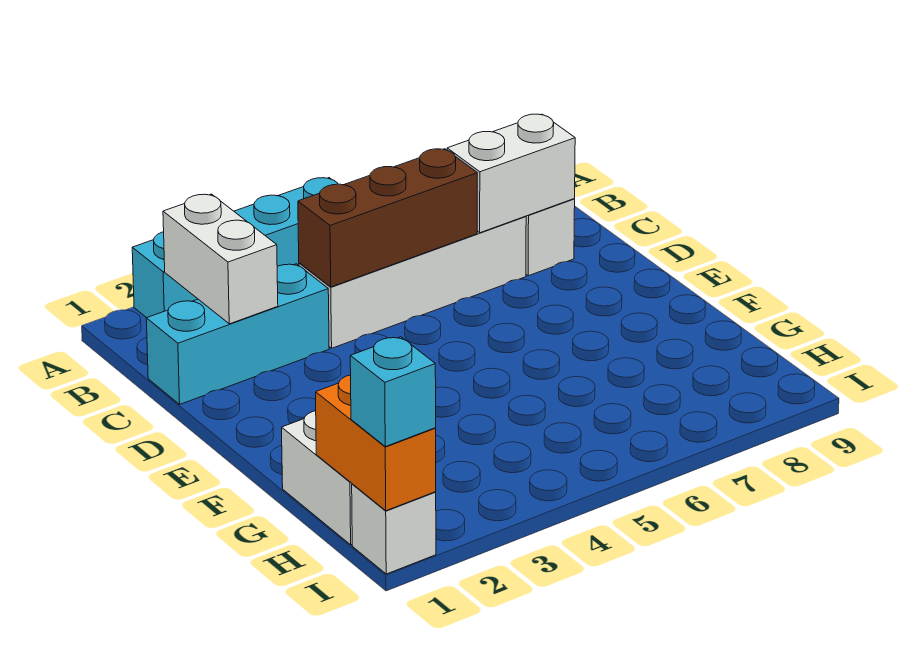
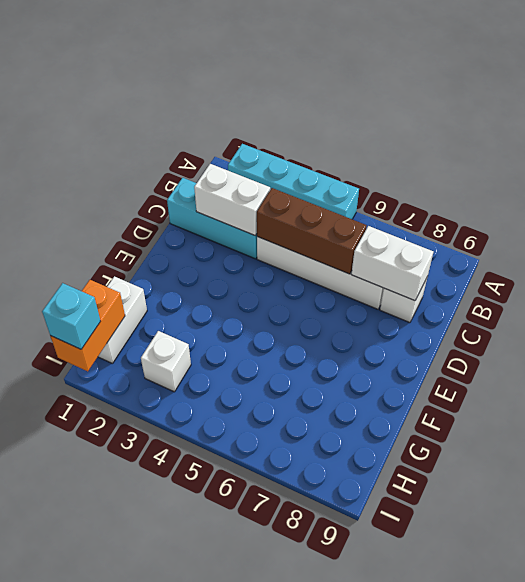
white 1x2 brick [163,194,278,324] -> white 1x2 brick turned to [194,164,270,235]
white 1x1 brick [352,484,436,574] -> white 1x1 brick moved to [141,331,191,392]

